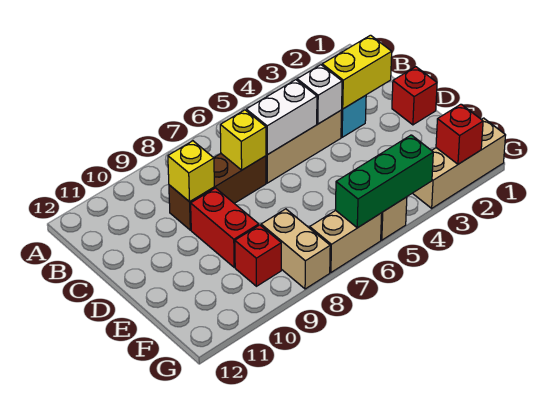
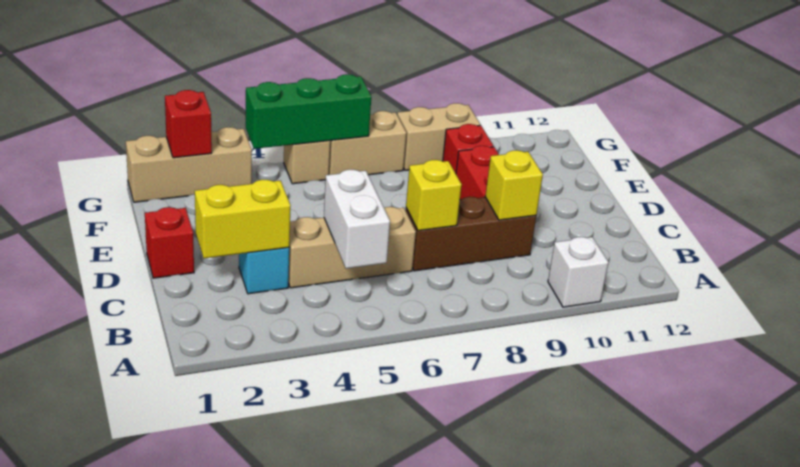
white 1x1 brick [297,65,342,124] -> white 1x1 brick moved to [548,237,609,307]
white 1x2 brick [246,80,317,155] -> white 1x2 brick turned to [324,170,390,269]
tan 1x2 brick [261,209,330,289] -> tan 1x2 brick turned to [397,103,480,170]

